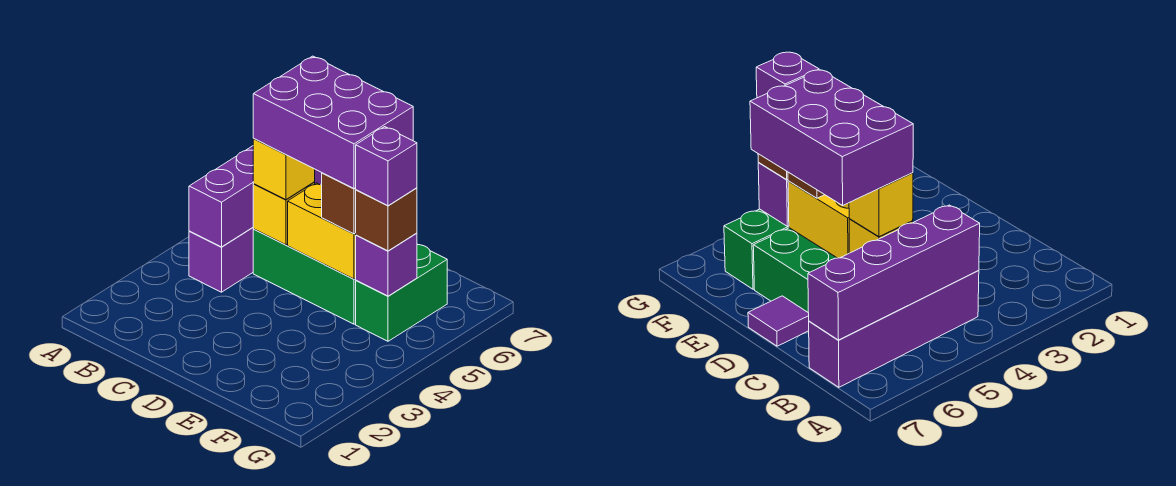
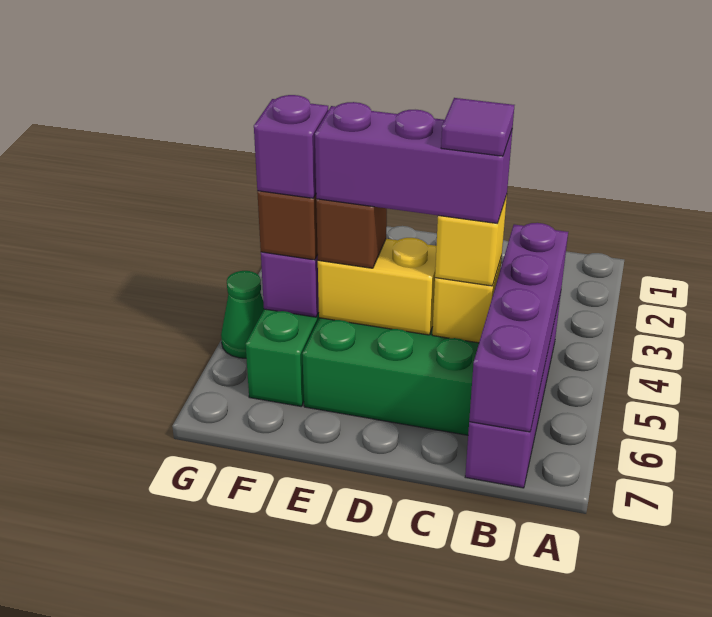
purple 2x3 brick [253,56,413,188] -> purple 1x3 brick [315,102,512,224]
purple 1x1 tile [748,296,809,346] -> purple 1x1 tile moved to [441,98,514,156]
none -> green 1x1 cone [221,271,264,358]

